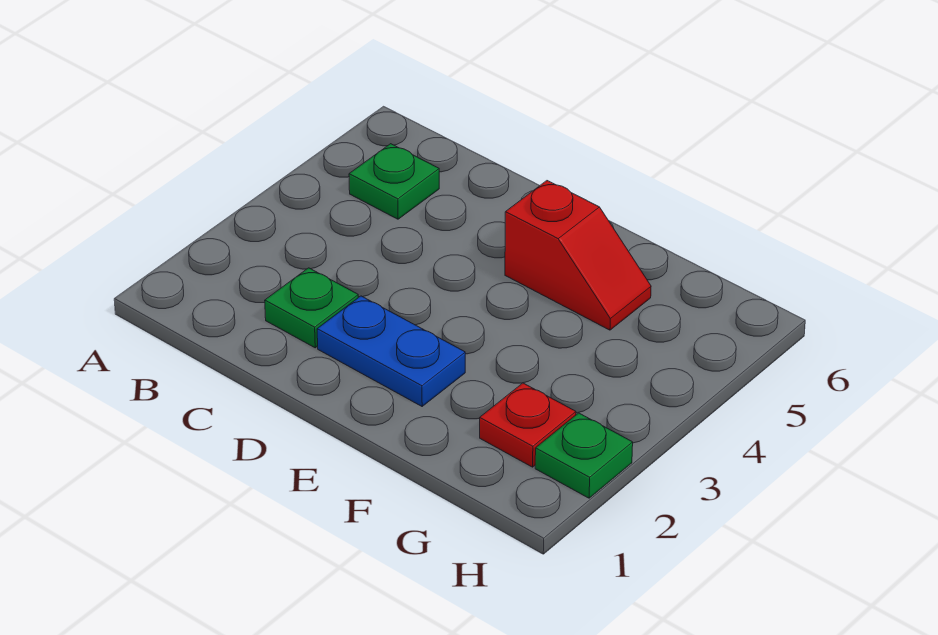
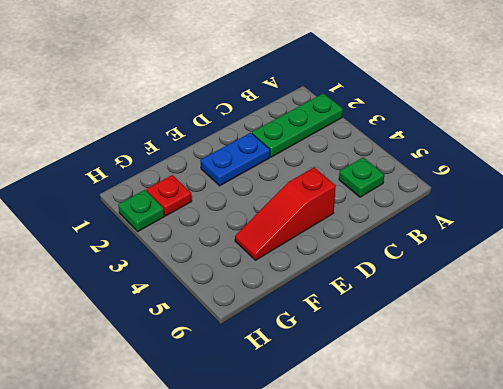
green 1x1 plate [265,268,358,348] -> green 1x3 plate [252,93,343,157]
red 1x2 slope [505,181,651,330] -> red 1x3 slope [235,167,336,260]

